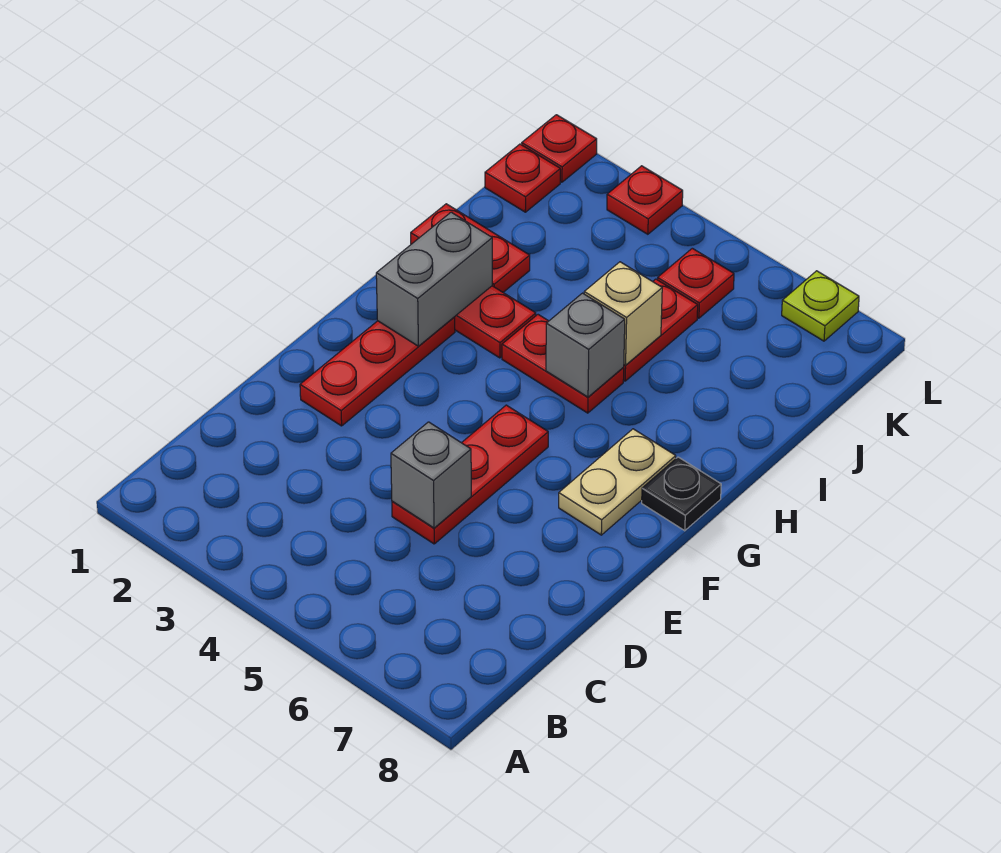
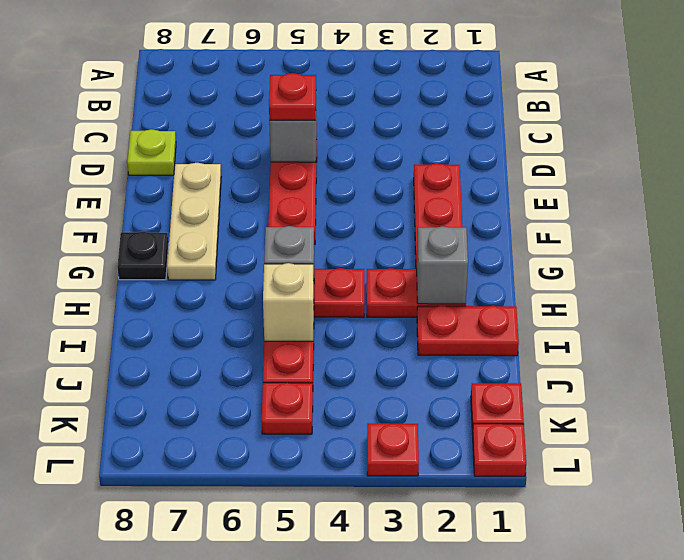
none -> red 1x1 plate [269,73,316,120]
tan 1x2 plate [559,429,676,535] -> tan 1x3 plate [167,163,221,280]
grey 1x2 brick [376,212,492,346] -> grey 1x1 brick [417,226,468,304]
lime 1x1 plate [782,271,859,341] -> lime 1x1 plate moved to [127,129,176,175]

